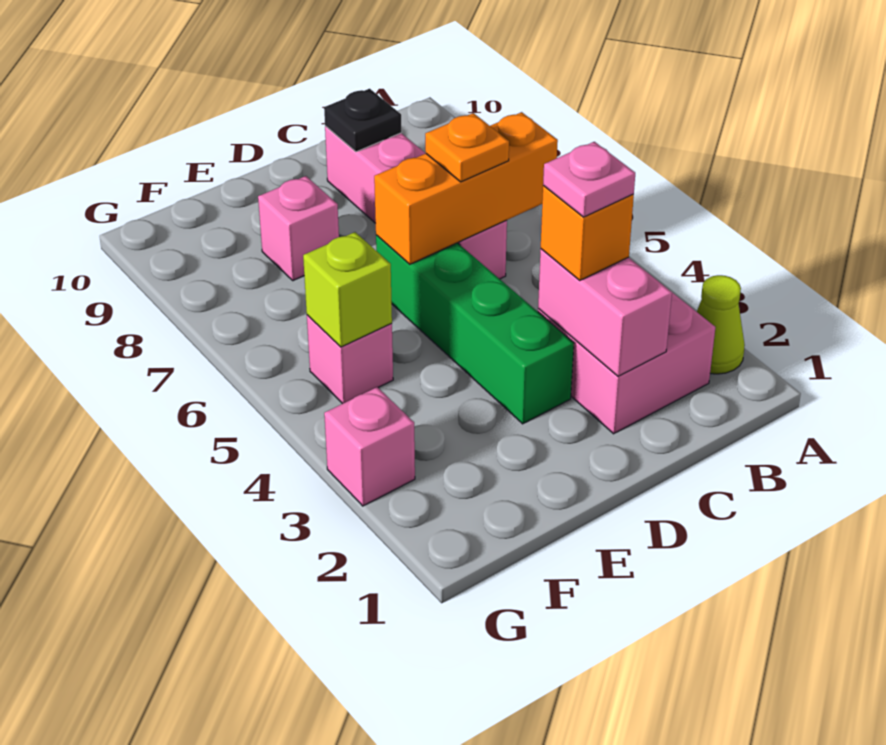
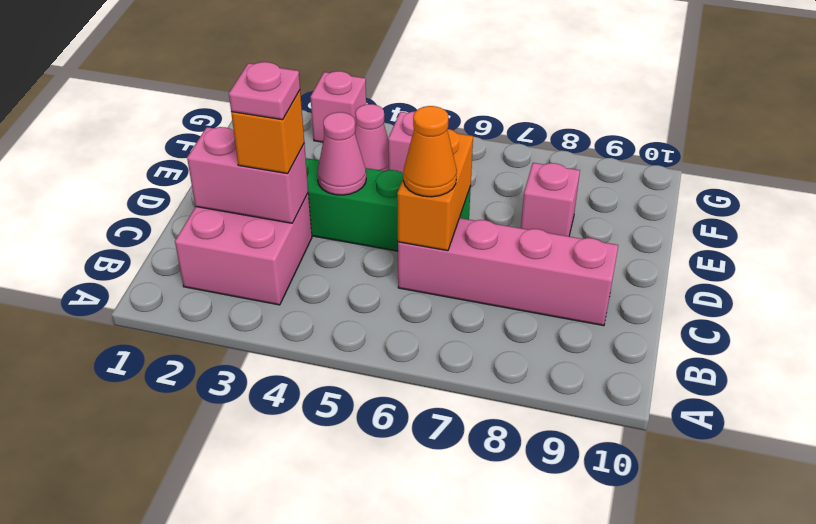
lime 1x1 cone [697,275,745,374] -> none
orange 1x3 brick [374,112,558,264] -> orange 1x2 brick [397,129,473,251]
orange 1x1 plate [425,113,509,182] -> orange 1x1 cone [403,106,457,197]
black 1x1 plate [324,89,402,152] -> none
none -> pink 1x1 cone [317,112,366,195]
none -> pink 1x1 cone [355,104,389,171]
lime 1x1 brick [303,232,392,347] -> none

